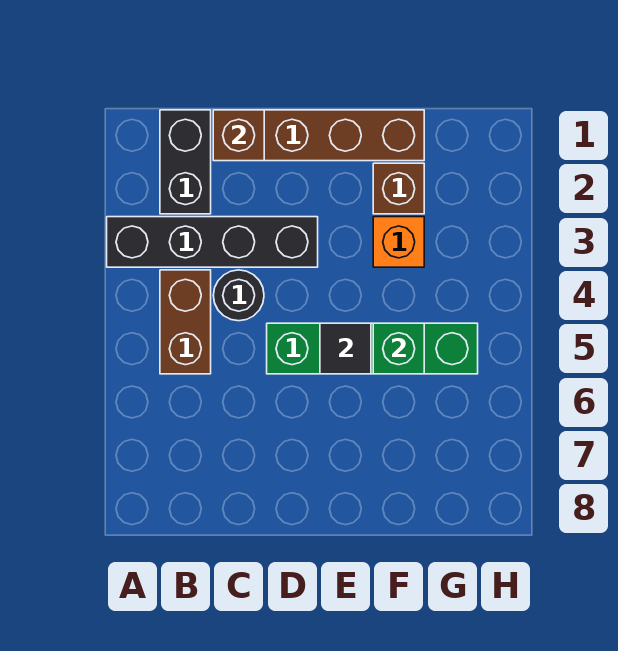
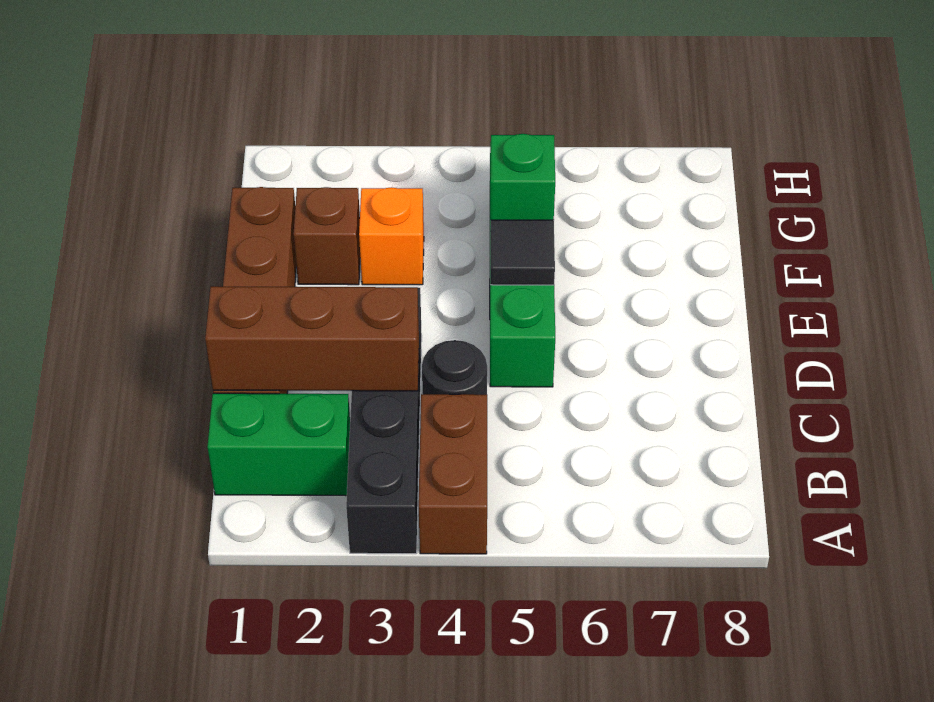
black 1x2 brick [160,110,211,214] -> green 1x2 brick [207,393,350,496]
brown 1x2 brick [160,270,211,374] -> brown 1x2 brick turned to [419,394,487,554]
brown 1x1 brick [213,110,264,161] -> brown 1x3 brick [205,286,419,391]

